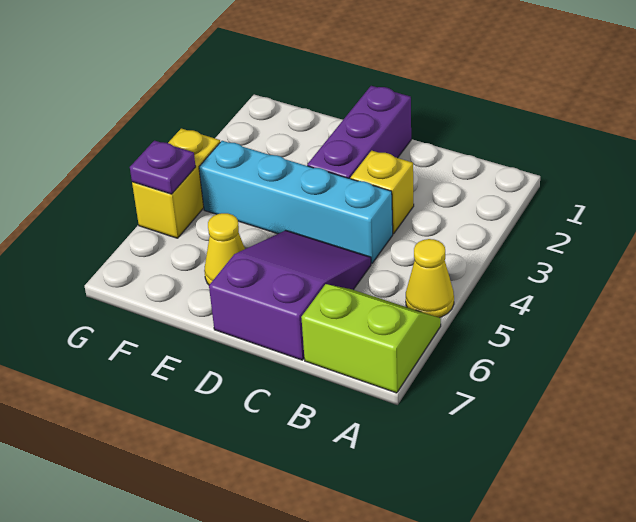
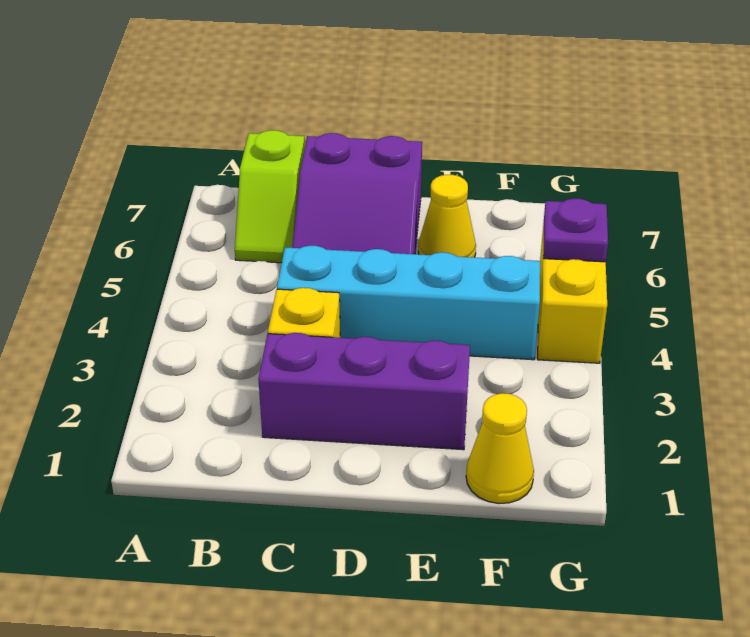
yellow 1x1 cone [406,239,454,318] -> yellow 1x1 cone moved to [466,393,534,503]
lime 2x2 slope [301,284,441,393] -> lime 1x2 slope [235,130,305,263]
purple 1x3 brick [307,86,411,179] -> purple 1x3 brick turned to [258,333,470,450]

